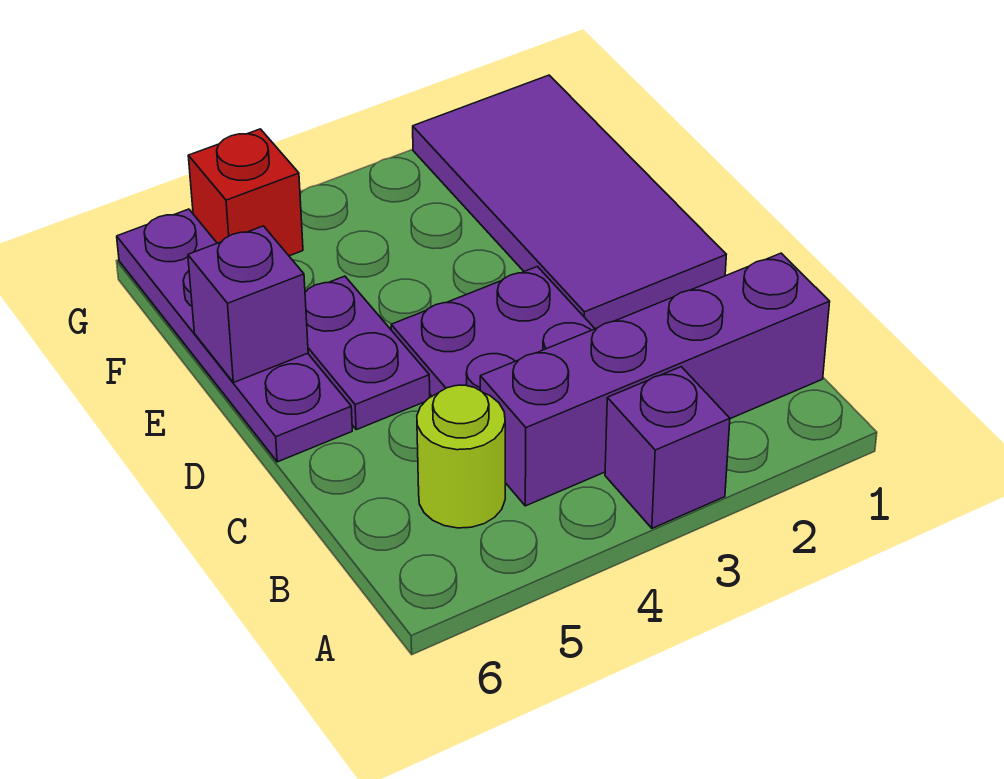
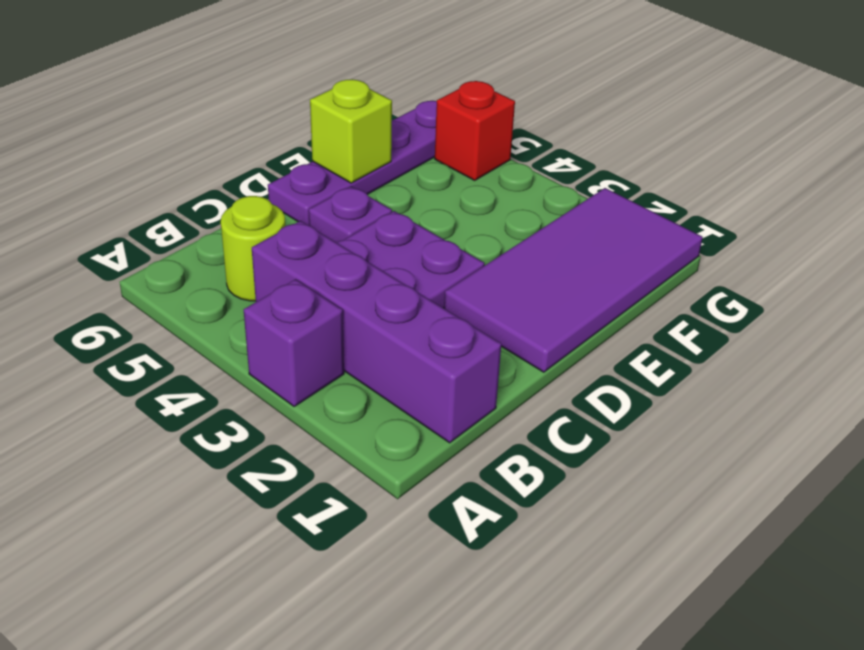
purple 1x2 plate [305,276,430,430] -> purple 1x1 plate [309,186,392,242]
purple 1x1 brick [188,226,308,383] -> lime 1x1 brick [310,79,392,183]

